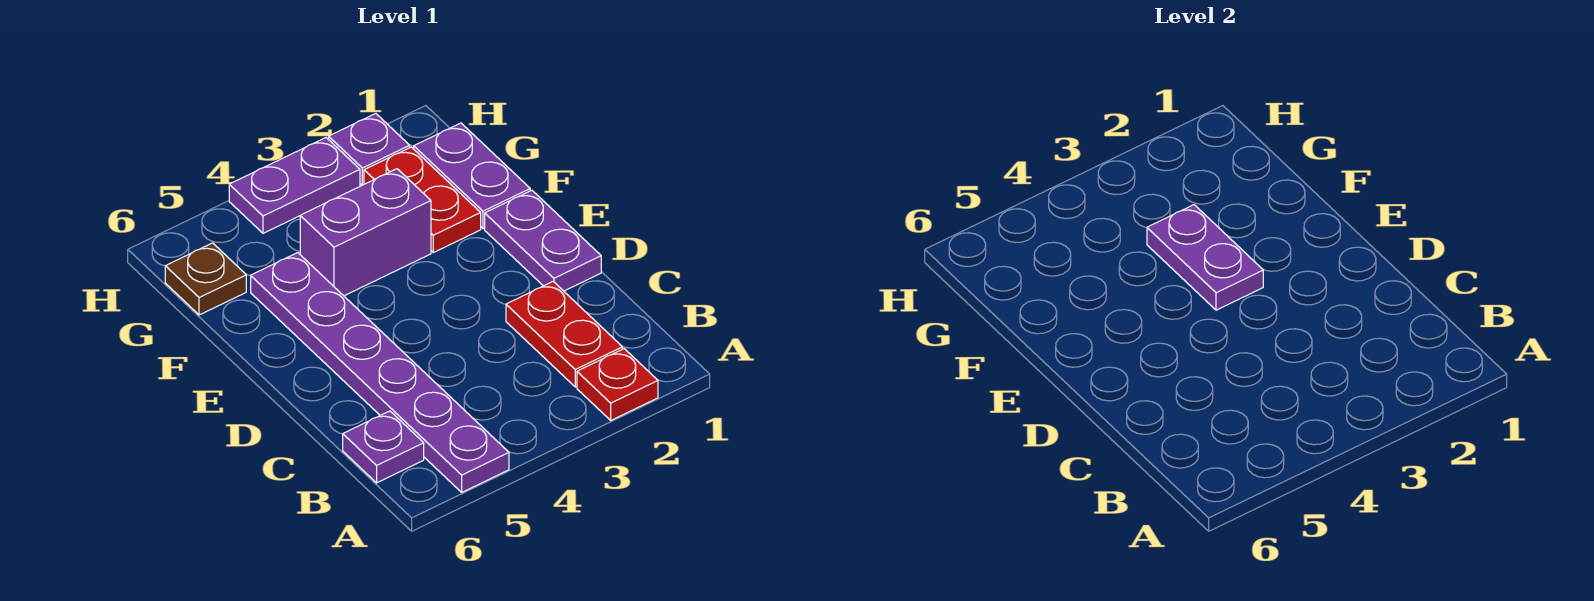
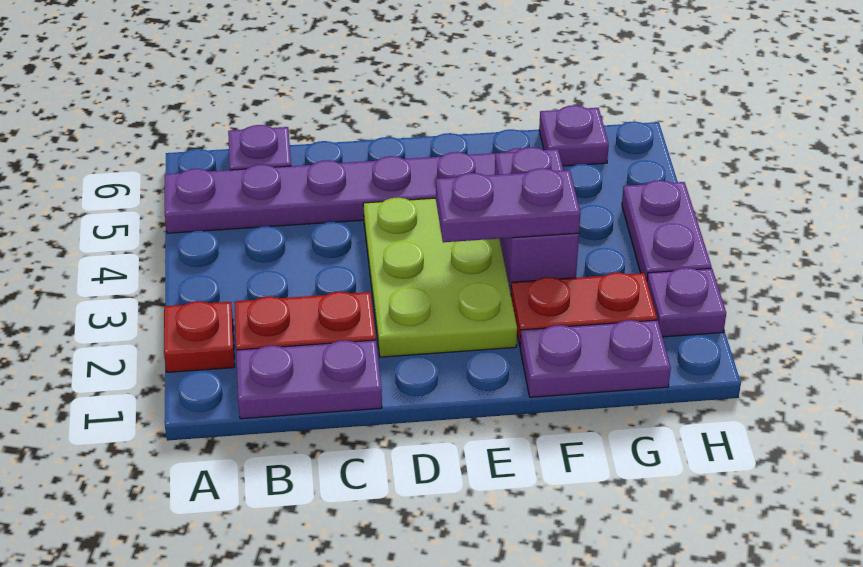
purple 1x2 plate [485,190,601,291] -> purple 1x2 plate moved to [236,340,382,419]
none -> lime 2x3 plate [363,197,517,357]
brown 1x1 plate [165,243,246,315] -> purple 1x1 plate [539,105,609,166]

